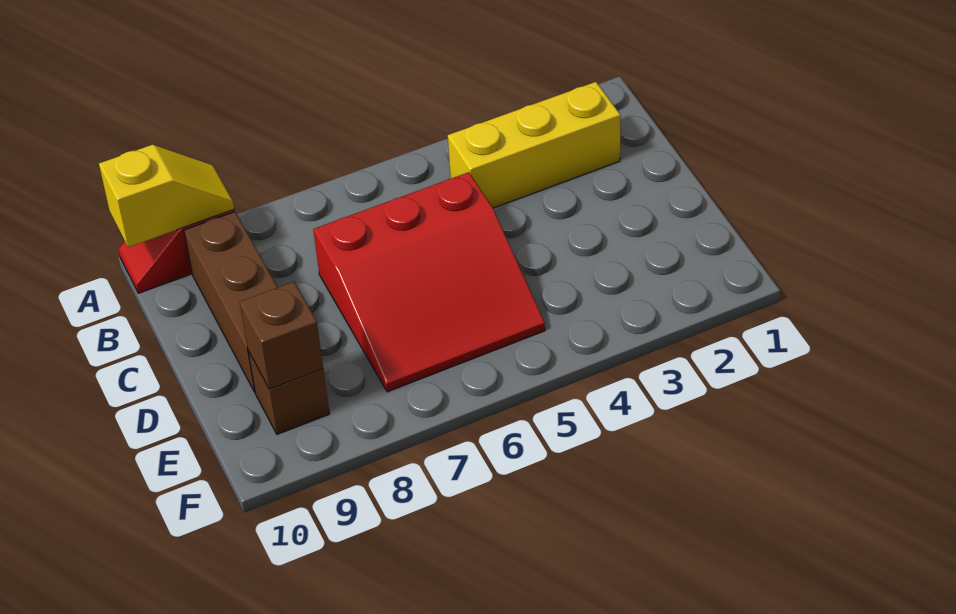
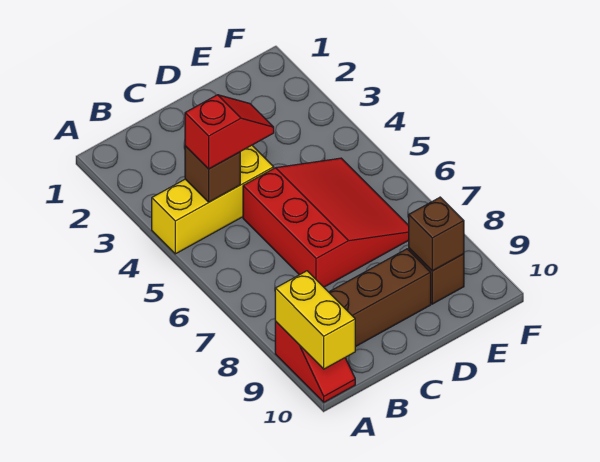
yellow 1x2 slope [99,145,234,247] -> yellow 1x2 brick [275,271,355,369]
yellow 1x3 brick [448,82,621,208] -> yellow 1x3 brick turned to [152,145,274,254]
none -> brown 1x1 brick [185,146,240,202]
none -> red 1x2 slope [185,95,274,169]

